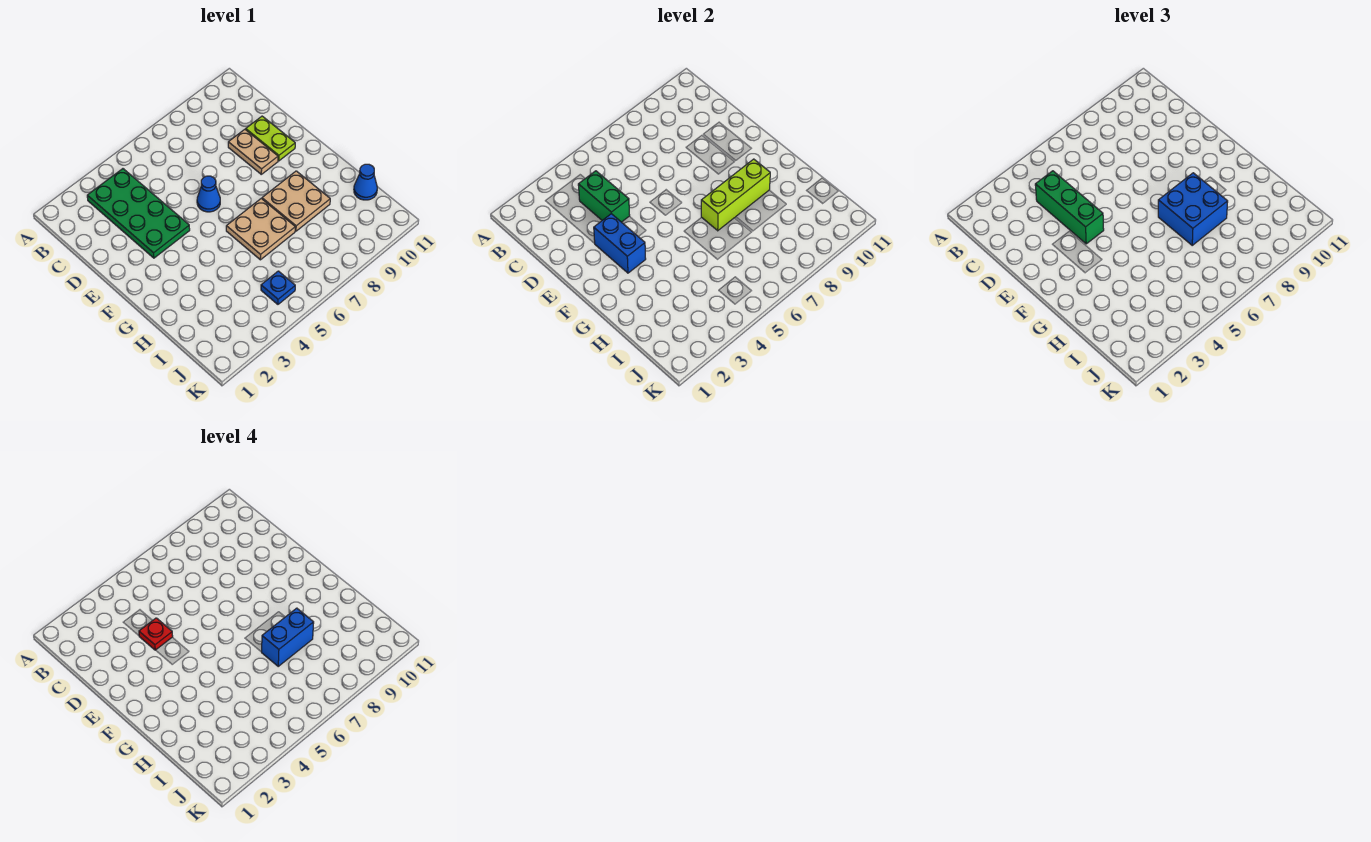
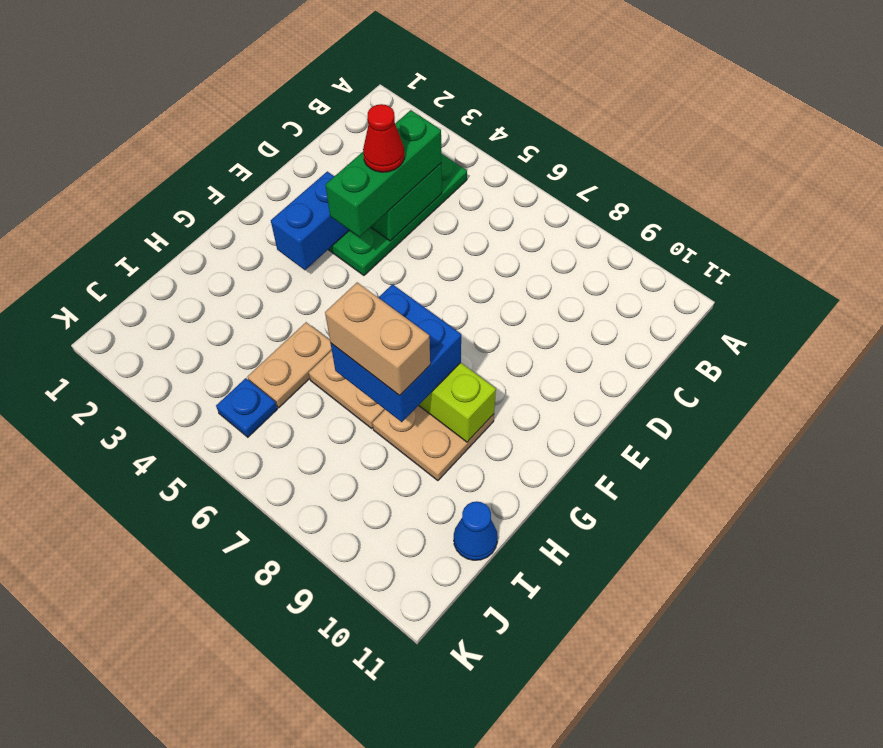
red 1x1 plate [139,618,173,650] -> red 1x1 cone [363,104,404,172]
tan 1x2 plate [228,129,278,174] -> tan 1x2 plate moved to [247,322,332,408]
lime 1x2 plate [246,116,295,161] -> none
blue 1x1 cone [197,176,220,212] -> none
blue 1x2 brick [262,608,314,666] -> tan 1x2 brick [325,282,430,396]

